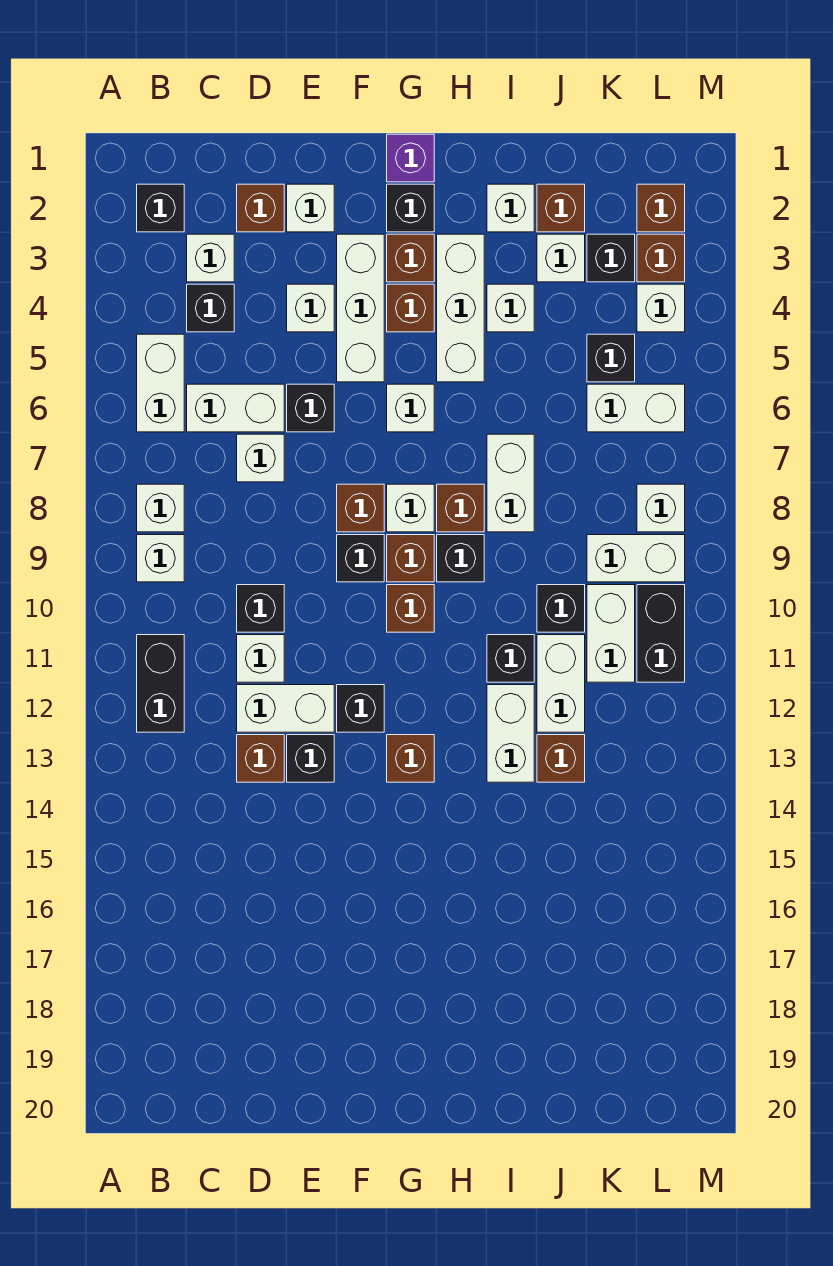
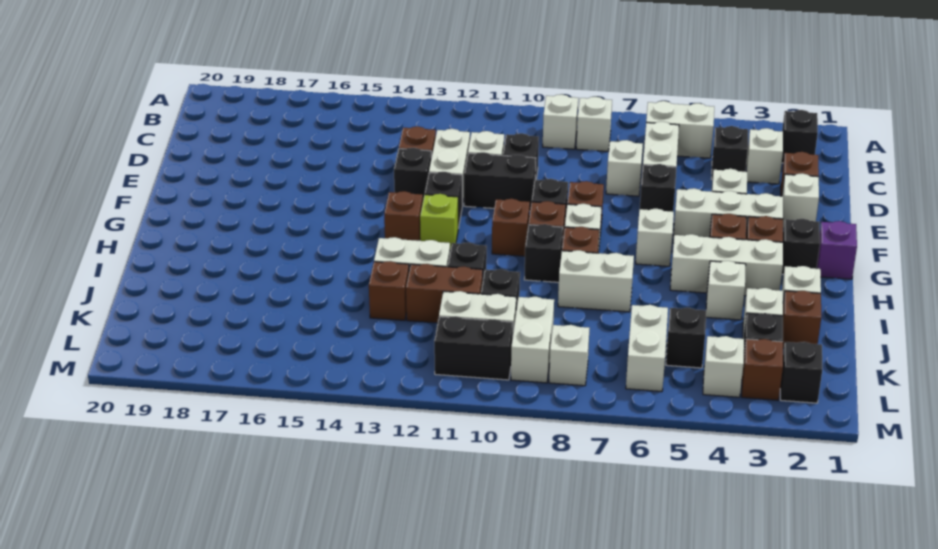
black 1x2 brick [137,635,184,732] -> black 1x2 brick moved to [464,152,536,209]
none -> lime 1x1 brick [420,194,458,250]
white 1x2 brick [537,635,585,732] -> brown 1x2 brick [406,264,483,323]
brown 1x1 brick [637,184,685,232] -> black 1x1 brick [780,342,822,403]

